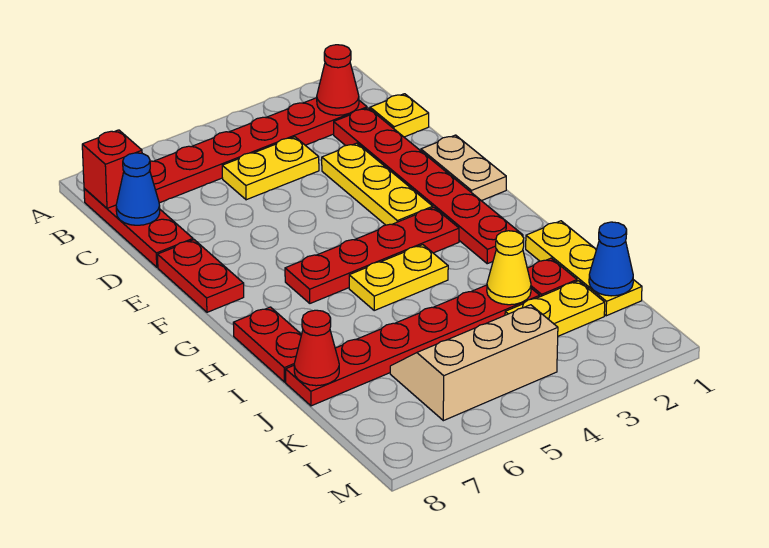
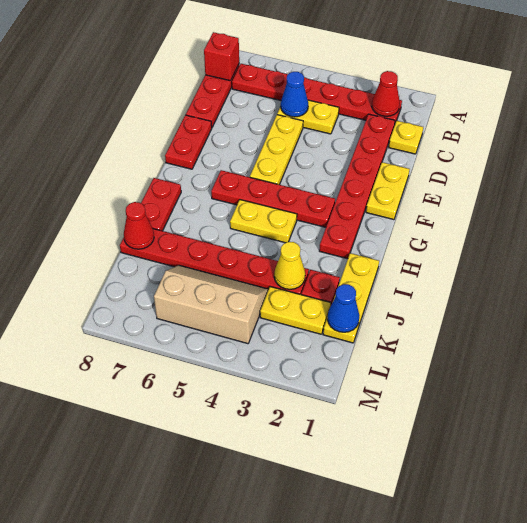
blue 1x1 cone [116,153,160,225] -> blue 1x1 cone moved to [281,72,308,117]
yellow 1x3 plate [322,143,433,225] -> yellow 1x3 plate moved to [250,115,303,185]
tan 1x2 plate [421,135,506,201] -> yellow 1x2 plate [366,162,410,220]

